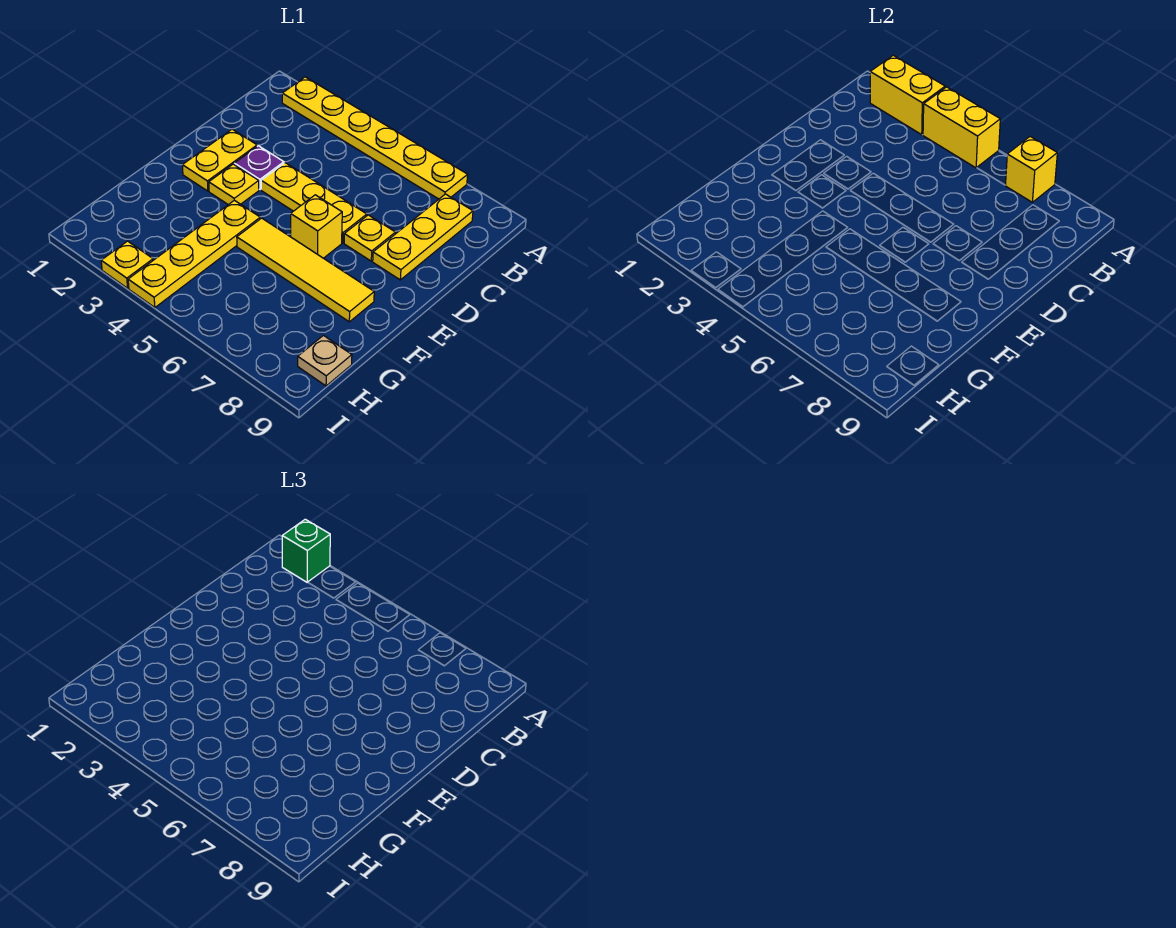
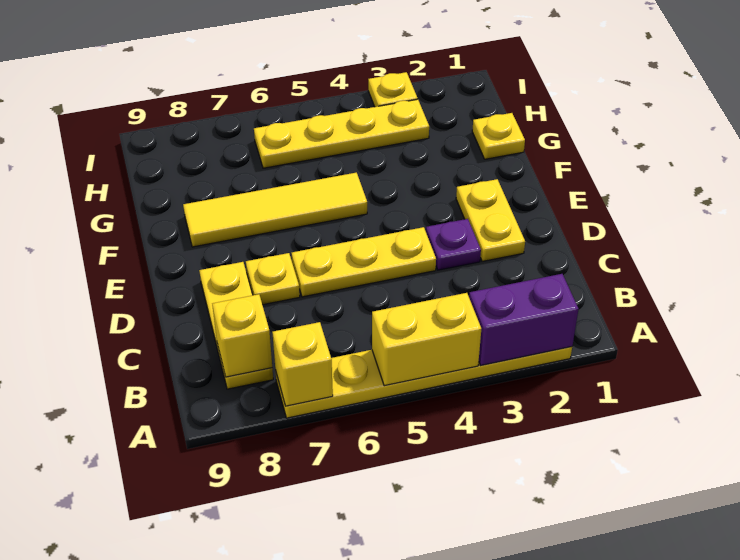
yellow 1x2 brick [870,55,945,135] -> purple 1x2 brick [469,274,579,365]
green 1x1 brick [282,519,330,582] -> none
yellow 1x1 plate [209,164,259,205] -> yellow 1x1 plate moved to [472,113,525,159]
yellow 1x1 brick [291,195,342,258] -> yellow 1x1 brick moved to [212,294,272,377]
yellow 1x4 plate [128,200,260,307] -> yellow 1x4 plate turned to [254,99,429,168]
tan 1x1 plate [298,335,352,386] -> none

